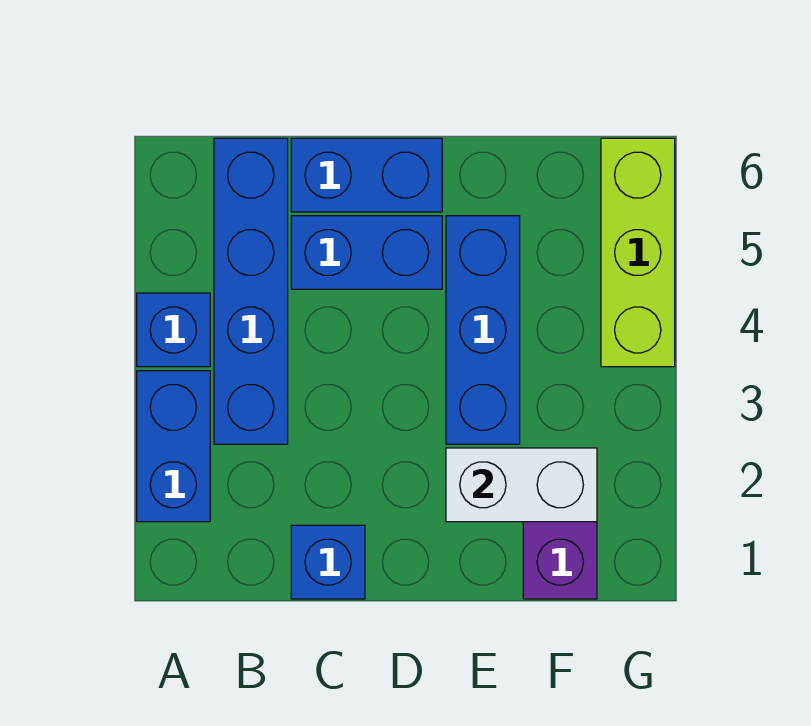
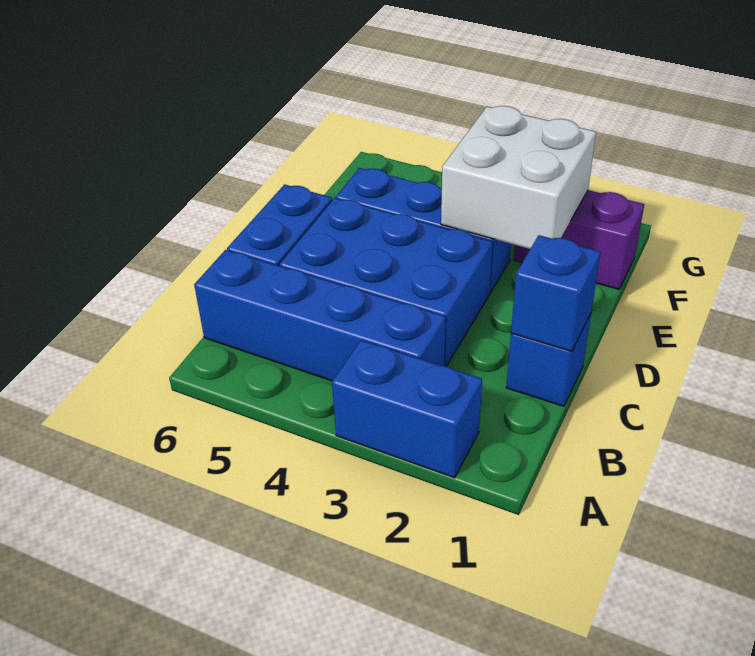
blue 1x1 brick [137,293,210,367] -> blue 1x1 brick moved to [511,235,601,351]
blue 1x2 brick [291,216,442,289] -> blue 2x3 brick [280,198,493,366]
white 1x2 brick [446,448,597,522] -> white 2x2 brick [441,106,596,249]
lime 1x3 brick [601,138,675,367] -> none

